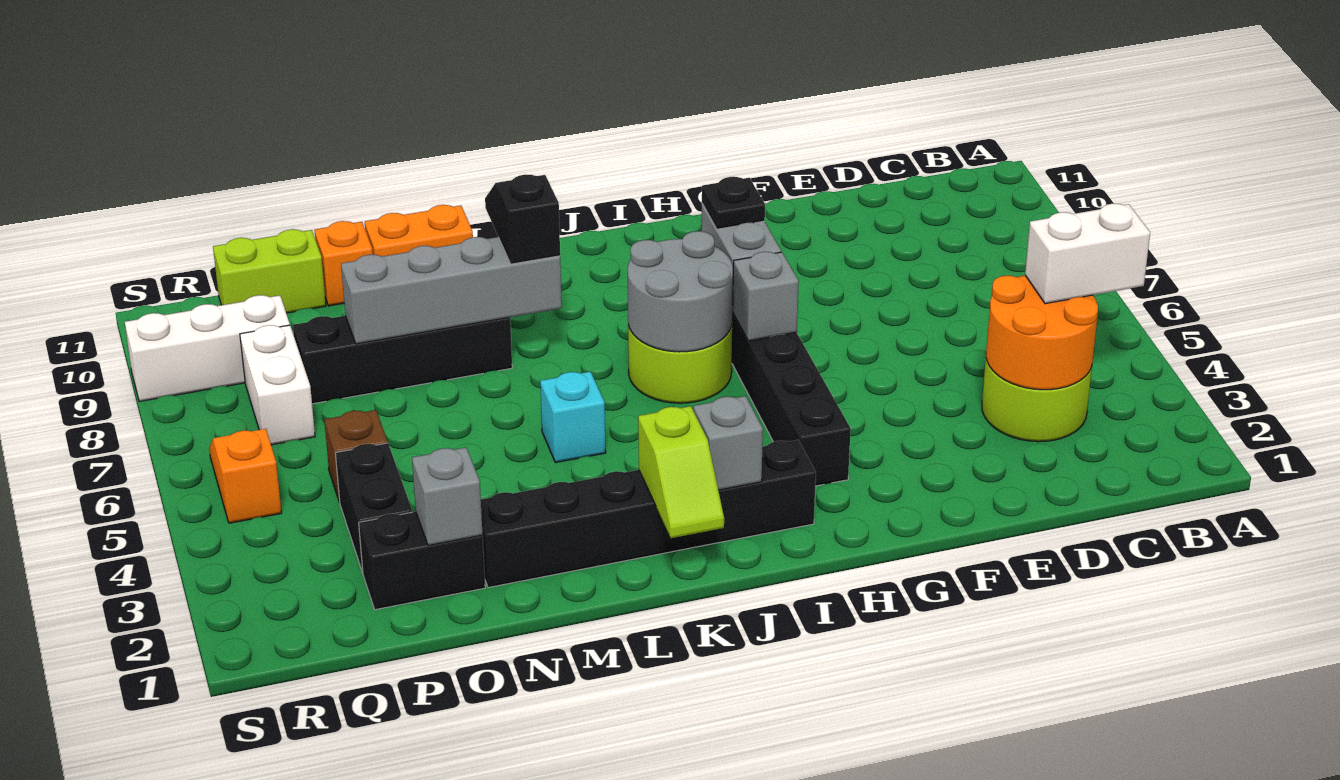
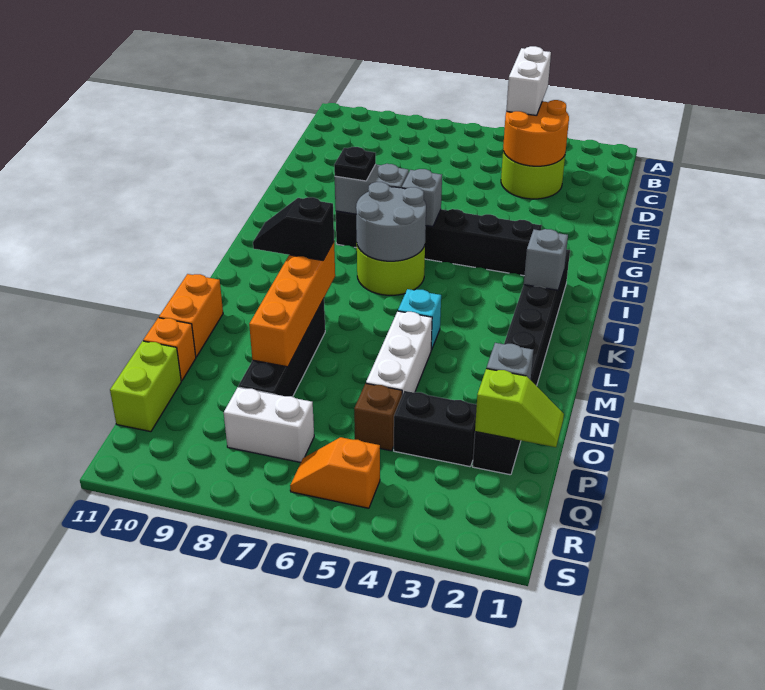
lime 1x2 slope [638,406,724,538] -> lime 1x2 slope moved to [475,369,564,447]
grey 1x4 brick [341,237,562,344] -> orange 1x4 brick [249,242,335,367]
white 1x3 brick [125,295,290,401] -> white 1x3 brick moved to [366,311,432,395]

